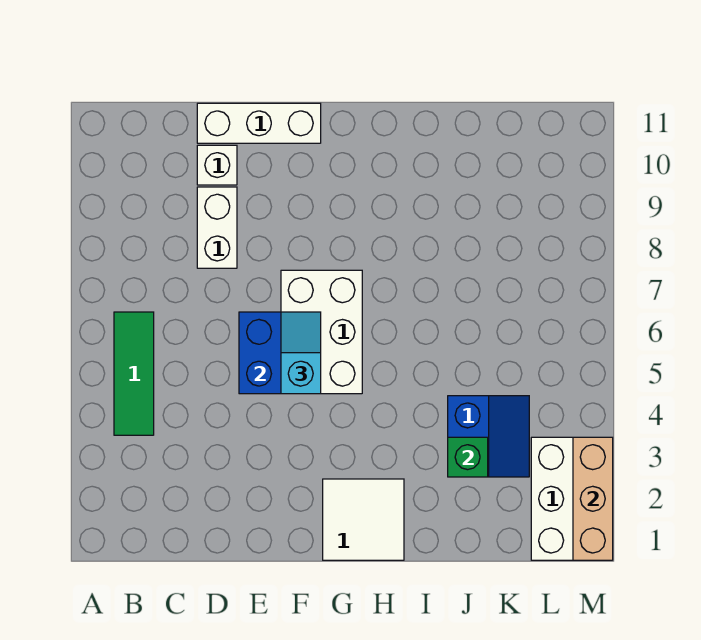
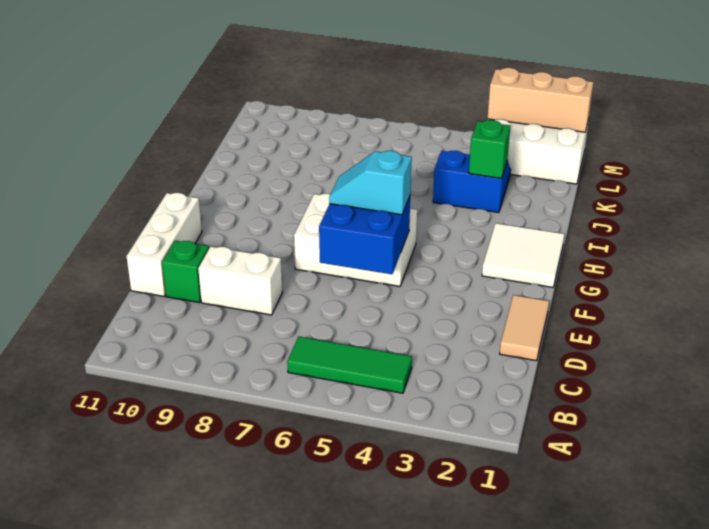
none -> tan 1x2 tile [500,295,549,361]
white 1x1 brick [197,145,237,185] -> green 1x1 brick [162,241,209,303]

